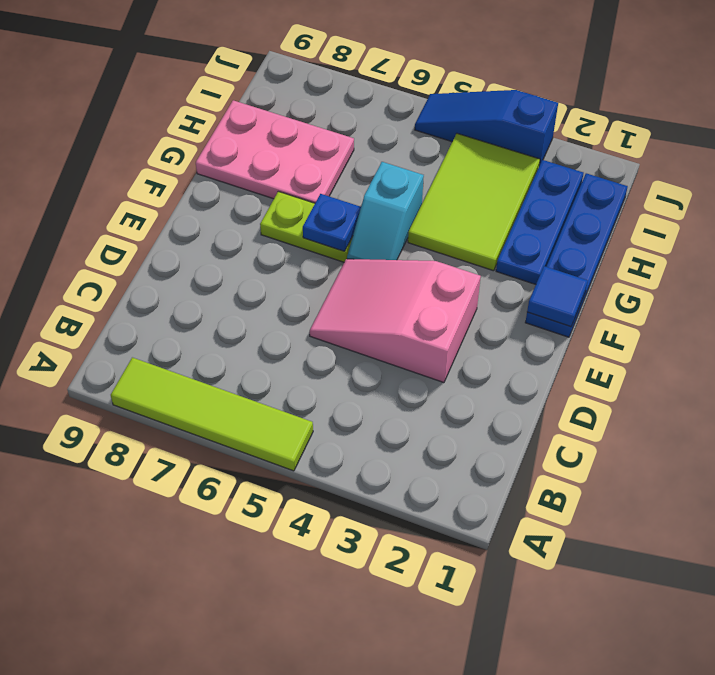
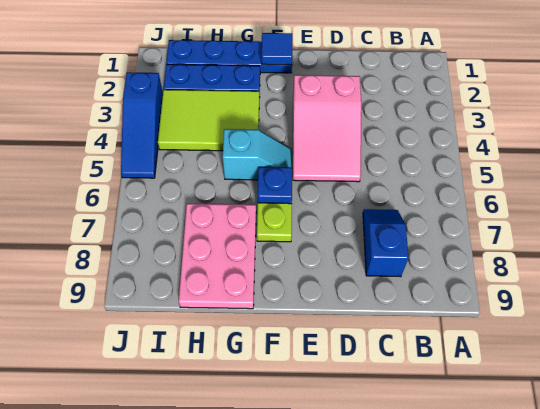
lime 1x4 tile [111,357,313,471] -> none
none -> blue 1x2 slope [363,209,409,277]

